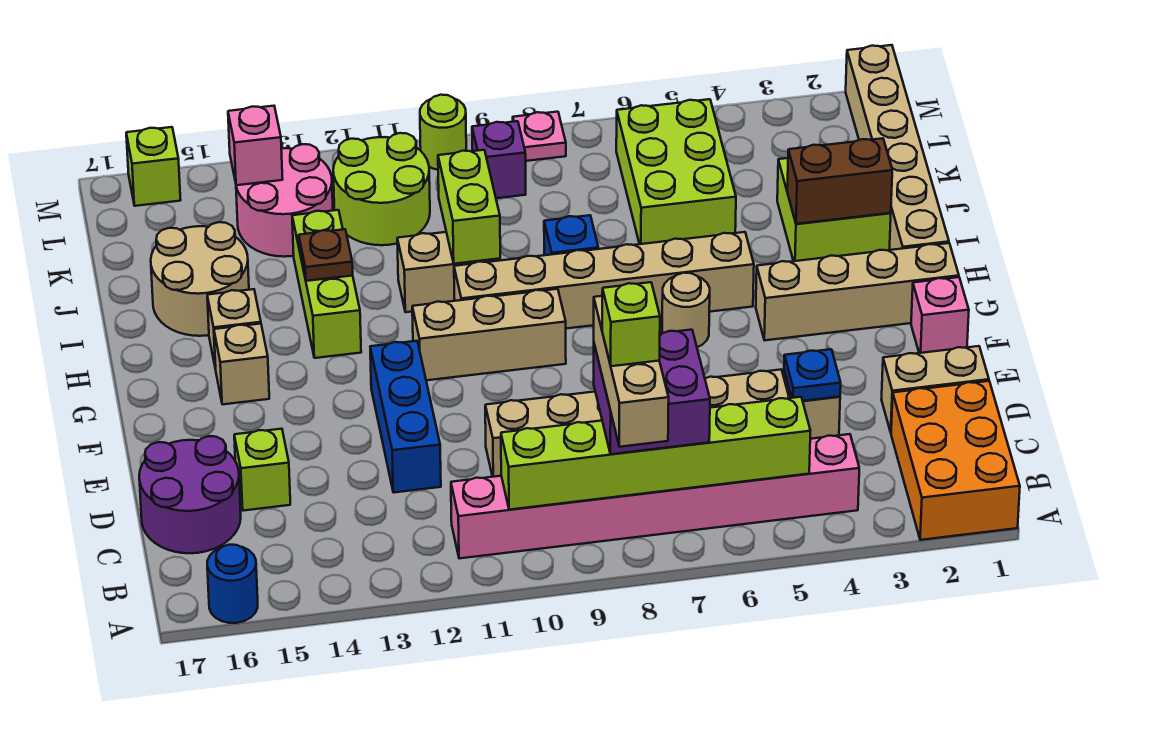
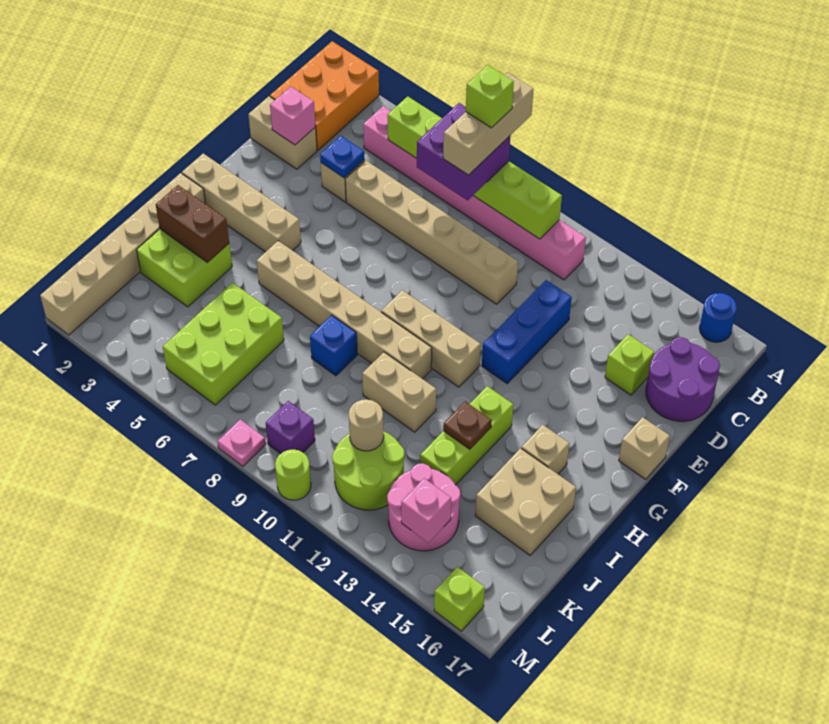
pink 1x1 brick [911,277,969,353] -> pink 1x1 brick moved to [270,87,316,145]
tan 1x1 round brick [662,273,710,347] -> tan 1x1 round brick moved to [349,399,384,451]
tan 1x1 brick [214,324,269,404] -> tan 1x1 brick moved to [619,417,670,479]
lime 1x2 brick [438,150,500,264] -> none
tan 2x2 round brick [151,222,249,336] -> tan 2x2 brick [475,448,576,555]

